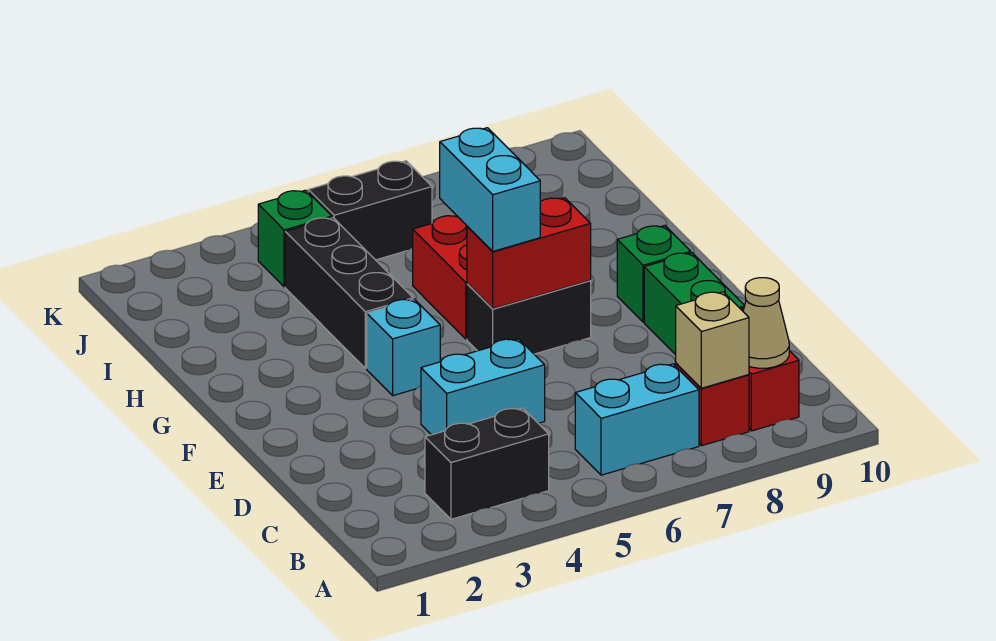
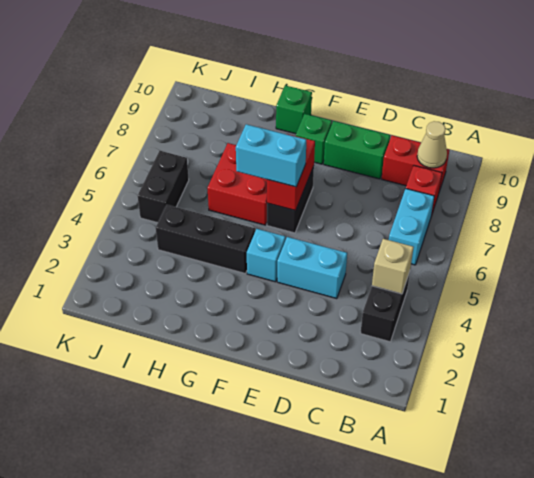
tan 1x1 brick [676,292,749,388] -> tan 1x1 brick moved to [372,239,414,294]
cyan 1x2 brick [421,339,545,435] -> cyan 1x2 brick turned to [277,237,347,299]
green 1x1 brick [258,190,332,287] -> green 1x1 brick moved to [276,86,312,134]

